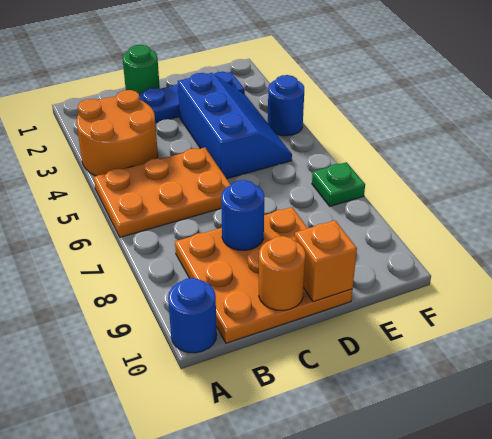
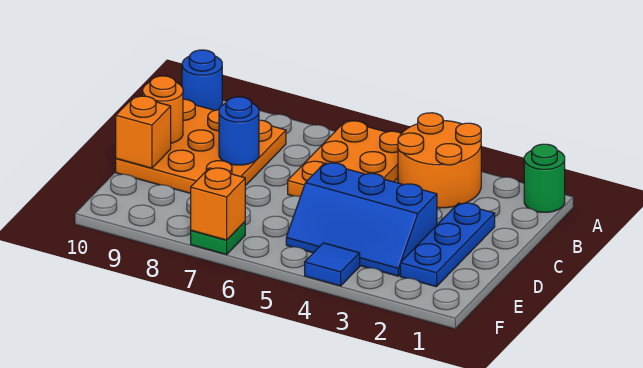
green 1x1 round brick [123,45,160,94] -> green 1x1 round brick moved to [524,144,565,212]
blue 1x1 round brick [268,75,304,136] -> blue 1x1 tile [305,243,360,286]
none -> orange 1x1 brick [191,168,245,240]

